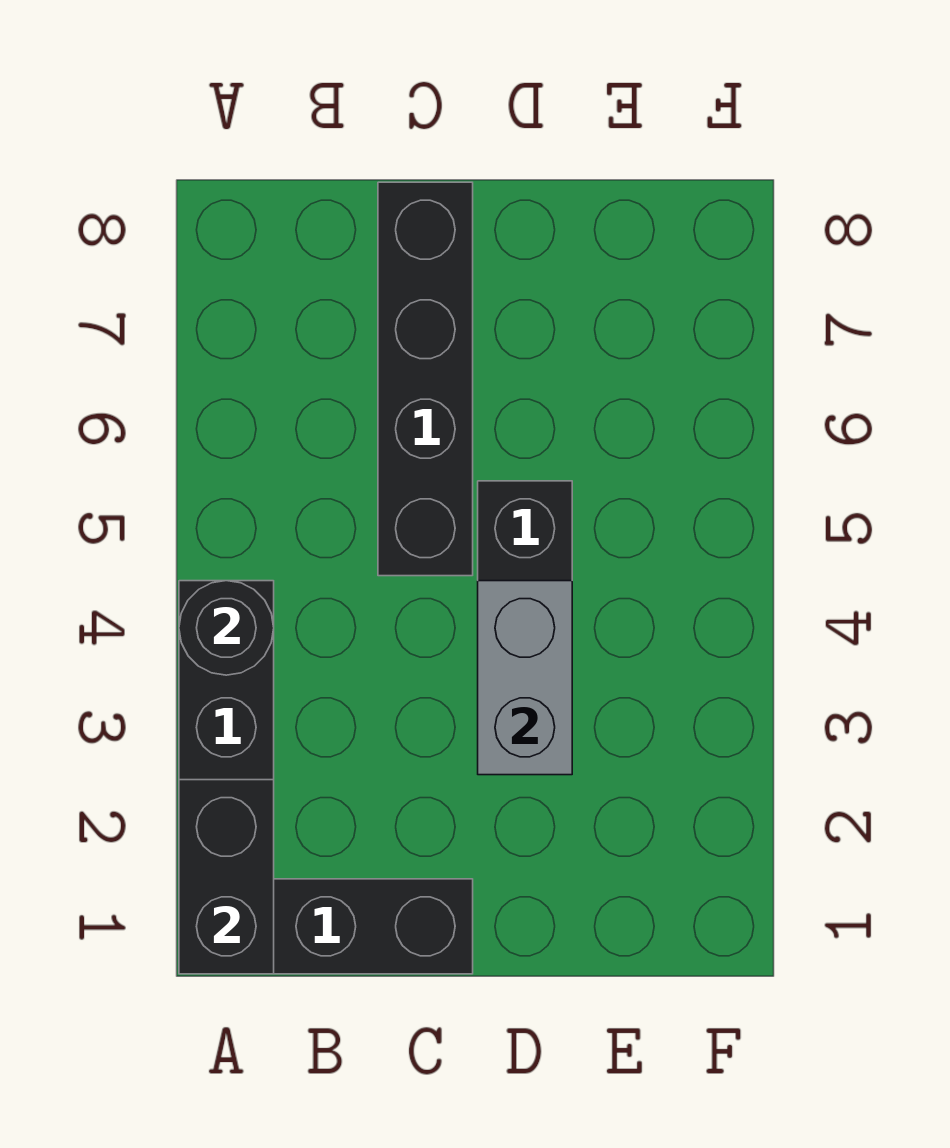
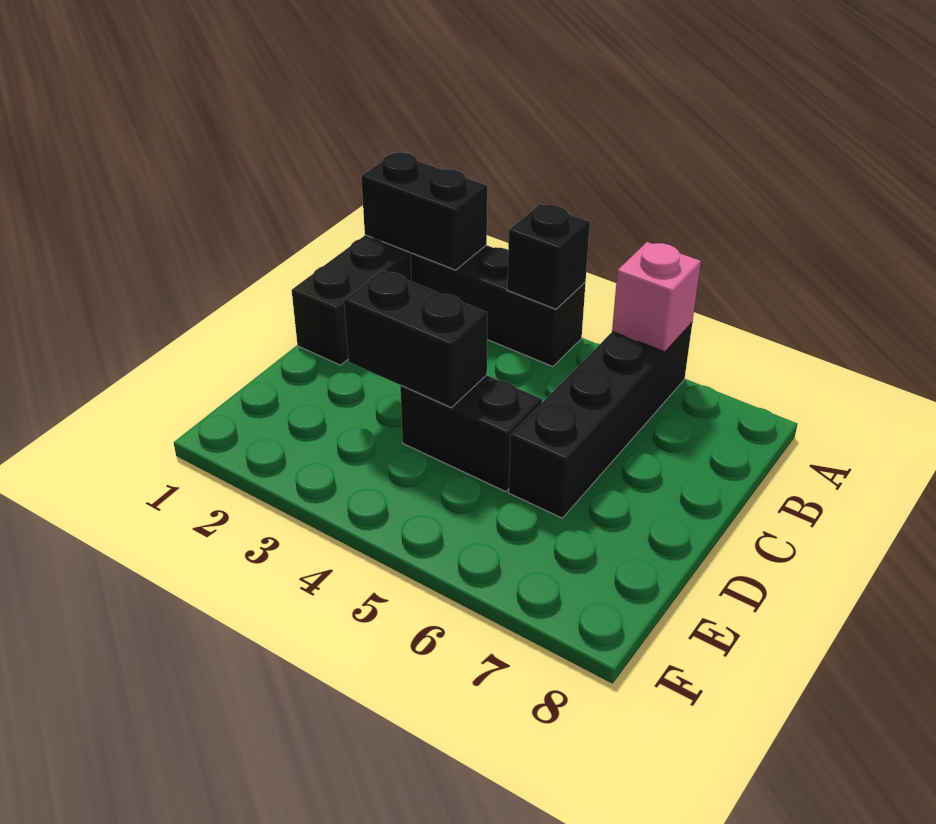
black 1x1 round brick [179,581,274,675] -> black 1x1 brick [507,204,590,309]
none -> pink 1x1 brick [612,242,701,352]
black 1x4 brick [378,182,473,576] -> black 1x4 brick turned to [509,323,692,518]
grey 1x2 brick [478,581,572,775] -> black 1x2 brick [344,270,488,408]

